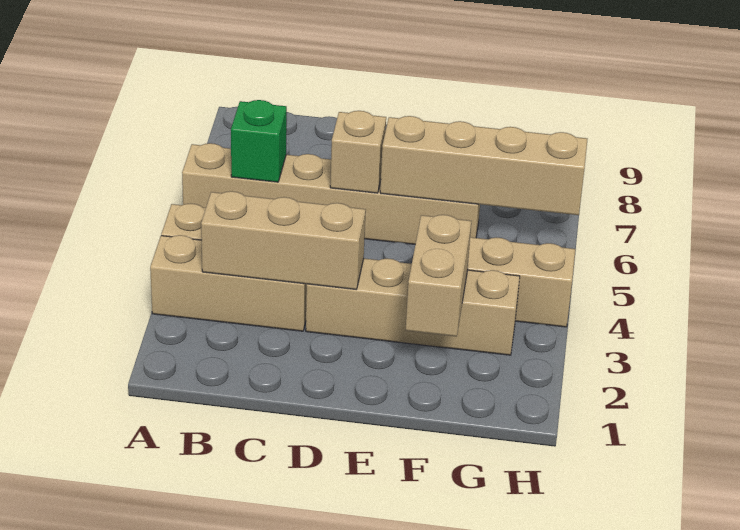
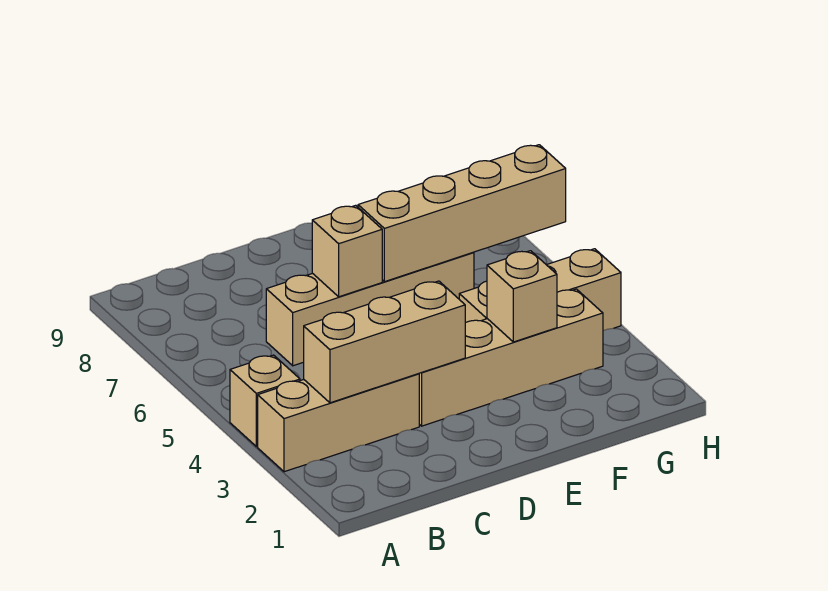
tan 1x6 brick [182,143,480,244] -> tan 1x4 brick [266,252,474,366]
green 1x1 brick [231,100,287,182] -> none
tan 1x2 brick [406,215,471,337] -> tan 1x1 brick [487,251,557,342]

